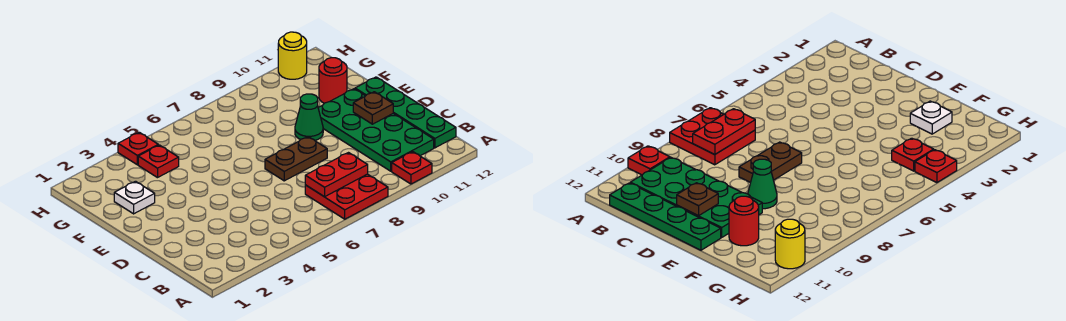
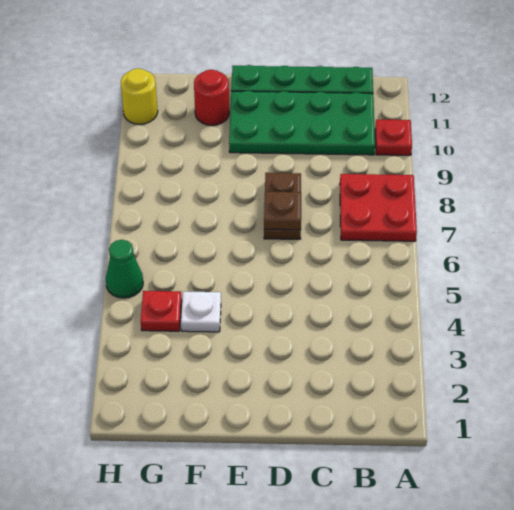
red 1x2 plate [305,153,368,197] -> none
brown 1x1 plate [353,92,393,124] -> brown 1x1 plate moved to [264,192,301,230]
green 1x1 cone [295,94,323,140] -> green 1x1 cone moved to [106,240,143,298]
white 1x1 plate [114,181,155,214] -> white 1x1 plate moved to [181,291,221,332]
red 1x1 plate [118,132,158,165] -> none

